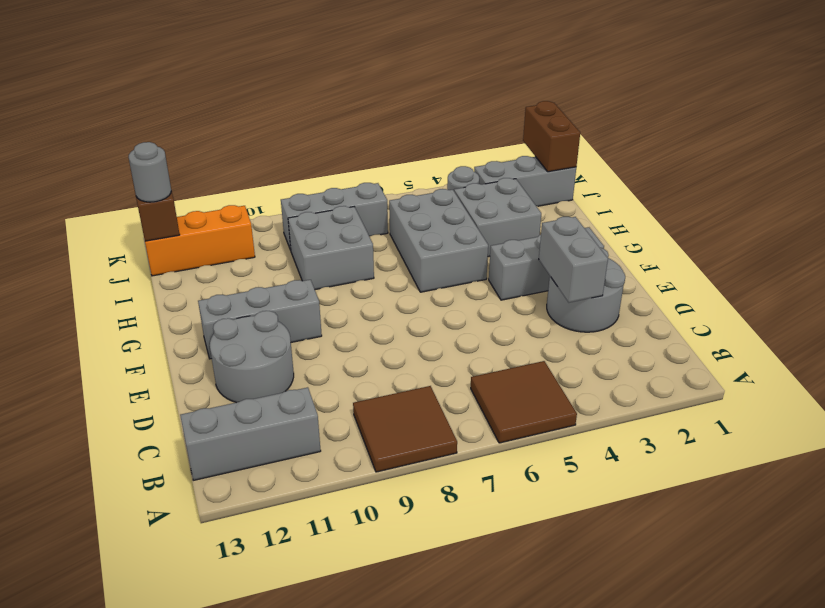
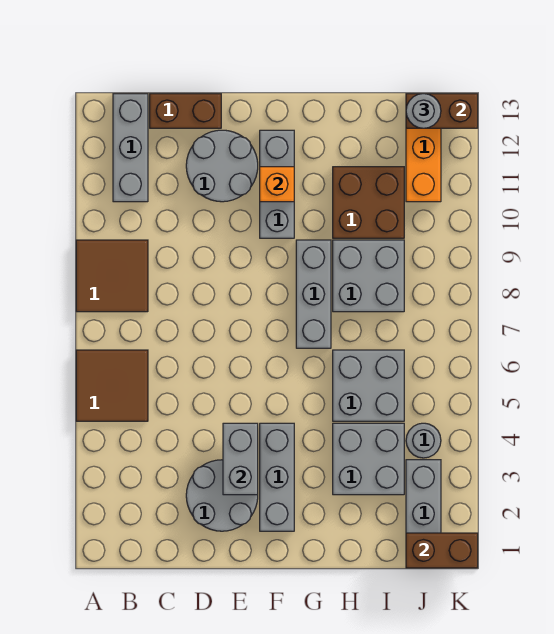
none -> brown 1x2 brick [150,94,221,128]
grey 1x2 brick [539,217,608,303] -> grey 1x2 brick turned to [223,423,258,495]
none -> orange 1x1 brick [260,167,294,202]
grey 2x3 brick [389,189,488,292] -> grey 2x2 brick [333,350,404,421]
none -> brown 2x2 brick [333,167,404,238]
grey 1x3 brick [281,183,388,250] -> grey 1x3 brick moved to [296,240,331,348]

